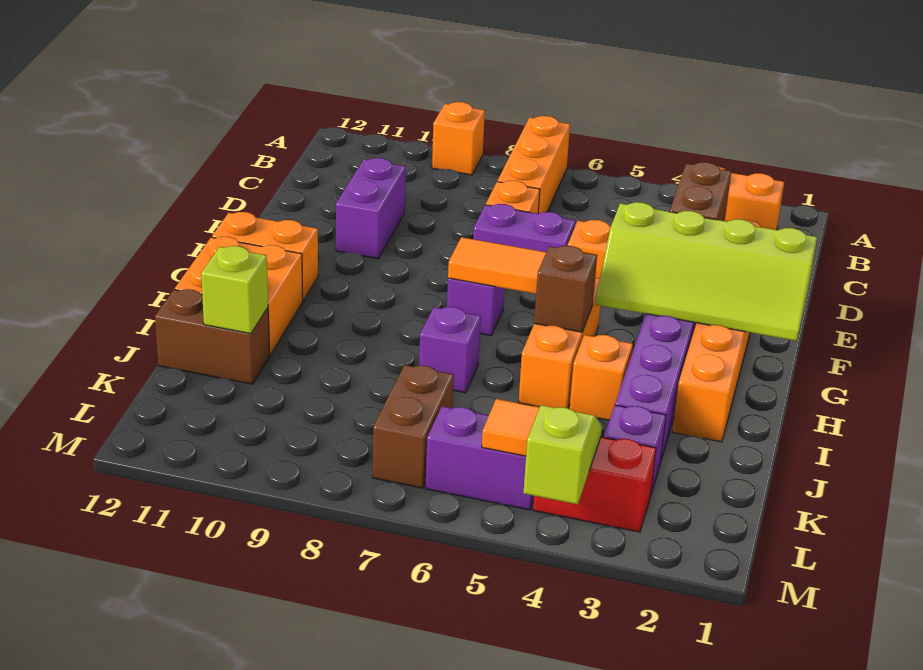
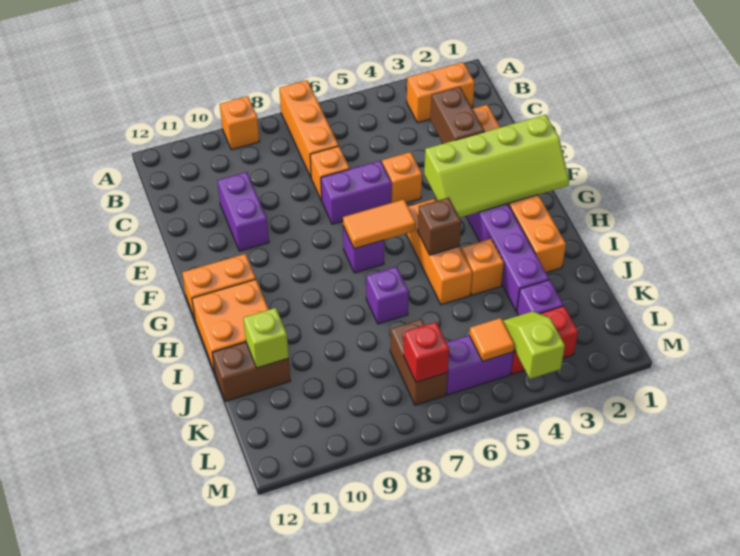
none -> red 1x1 brick [404,322,449,382]

